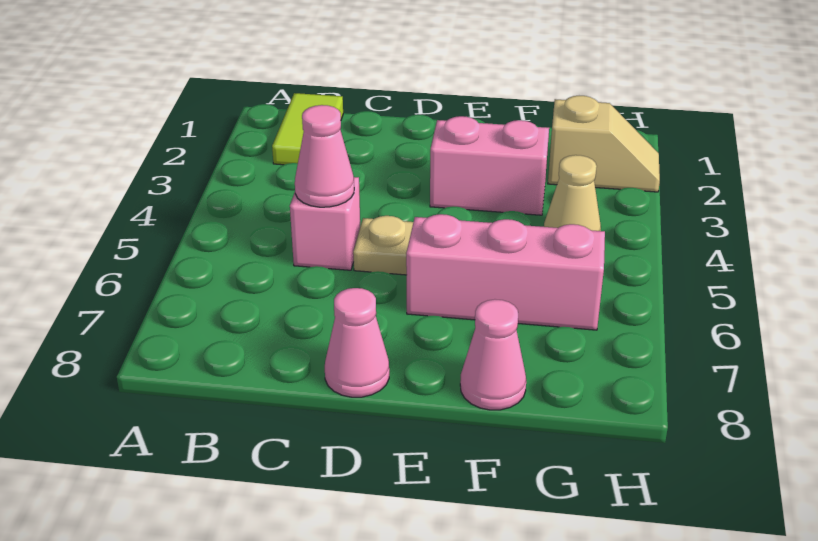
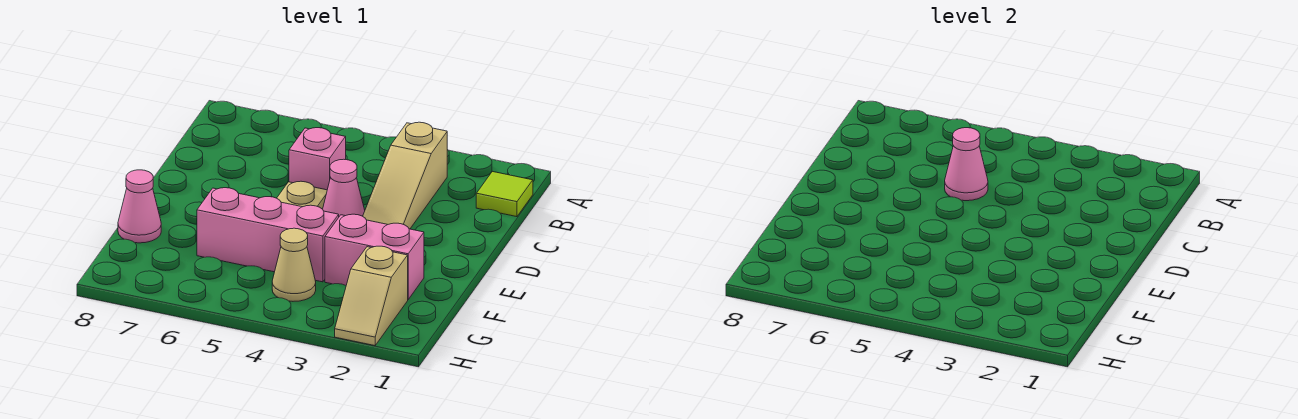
lime 1x2 tile [272,93,343,165] -> lime 1x1 tile [476,171,533,217]
none -> tan 1x3 slope [363,122,447,229]
pink 1x1 cone [325,288,389,397] -> pink 1x1 cone moved to [323,159,365,216]
pink 1x2 brick [430,116,549,215] -> pink 1x2 brick turned to [325,214,424,299]
pink 1x3 brick [406,214,605,330] -> pink 1x3 brick turned to [197,188,339,282]

